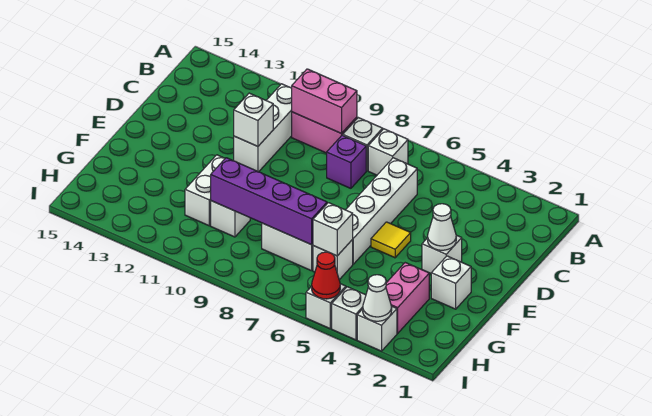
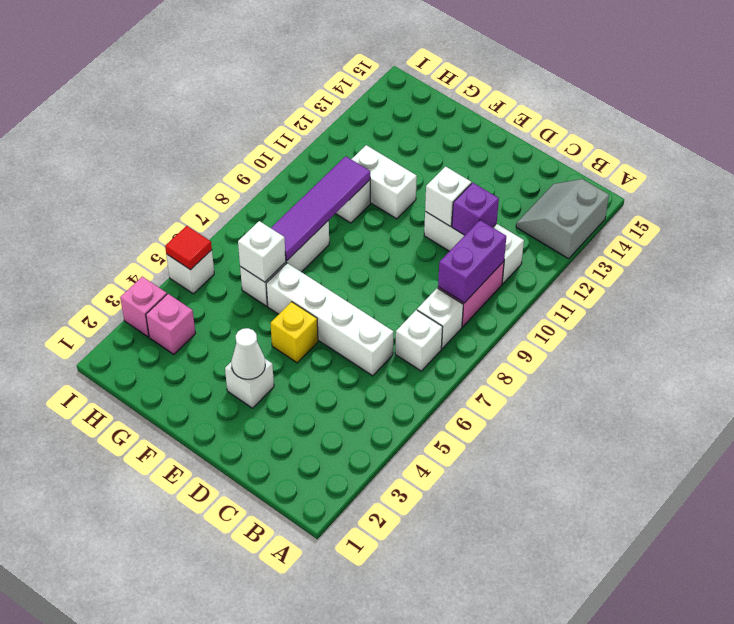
none -> grey 2x2 slope [516,179,609,259]
pink 1x2 brick [292,69,357,134] -> purple 1x2 brick [438,220,506,303]
purple 1x1 brick [327,135,366,188] -> purple 1x1 brick moved to [452,183,499,235]
yellow 1x1 tile [371,222,411,258] -> yellow 1x1 brick [271,302,318,363]
white 1x1 brick [431,256,471,309] -> none
pink 1x2 brick [386,263,429,333] -> pink 1x1 brick [146,294,195,354]
purple 1x4 brick [211,158,327,245] -> purple 1x4 tile [271,156,370,261]
white 1x1 brick [357,306,397,351] -> pink 1x1 brick [120,277,167,337]
white 1x1 cone [363,275,392,321] -> none
white 1x1 brick [332,287,366,340] -> none
red 1x1 cone [312,252,340,299] -> red 1x1 tile [165,226,212,270]

